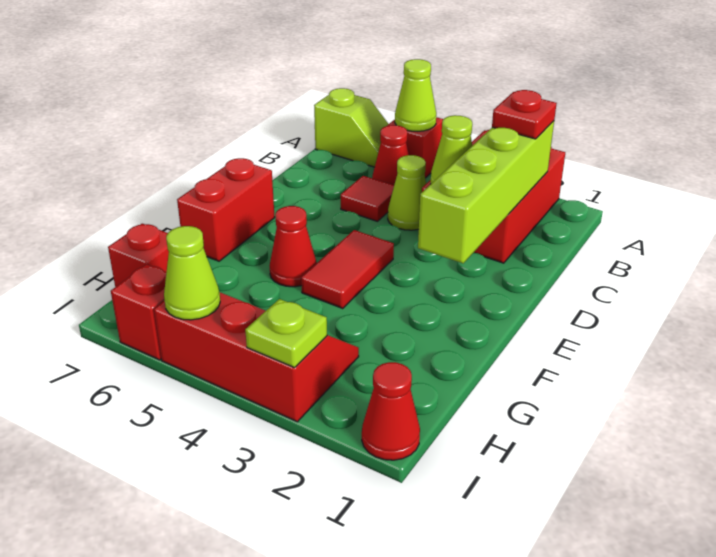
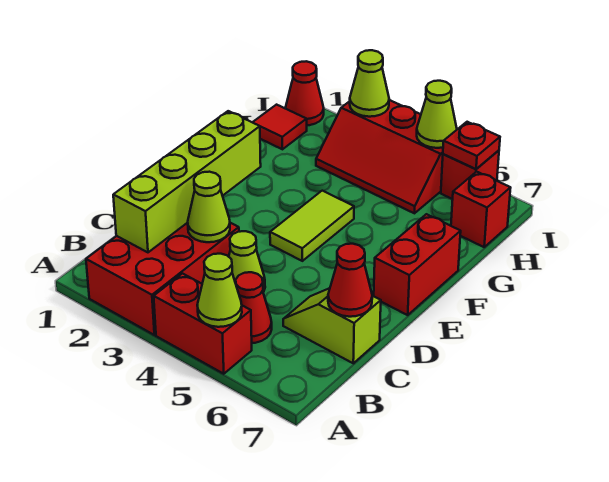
red 1x1 brick [387,117,443,178] -> red 1x2 brick [154,274,252,374]
lime 1x2 slope [314,88,388,167] -> lime 1x2 slope moved to [283,288,381,363]
red 1x1 plate [492,90,557,139] -> red 1x1 plate moved to [443,122,500,169]
red 1x1 tile [341,176,394,221] -> red 1x1 tile moved to [253,105,307,149]
red 1x2 tile [301,230,394,308] -> lime 1x2 tile [270,191,354,261]
red 1x1 cone [270,206,317,287] -> red 1x1 cone moved to [328,244,372,317]
lime 1x1 plate [245,299,327,368] -> lime 1x1 cone [350,50,389,117]

